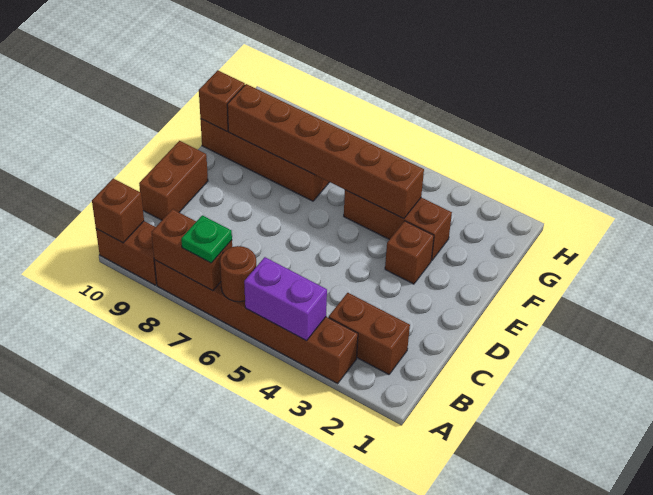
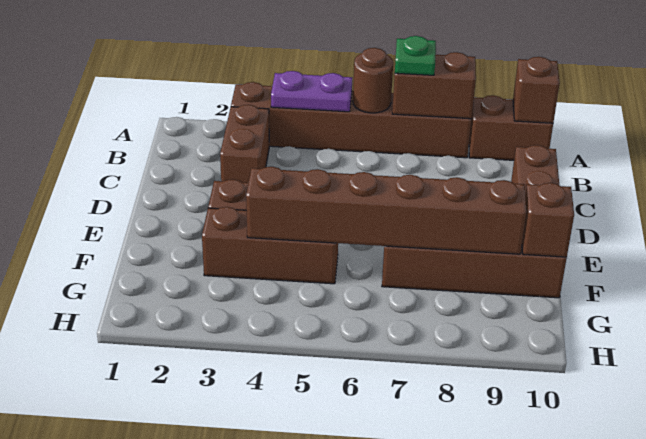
purple 1x2 brick [244,257,327,341] -> purple 1x2 plate [271,71,352,112]
brown 1x2 brick [329,293,410,374] -> brown 1x2 brick turned to [220,105,269,183]

